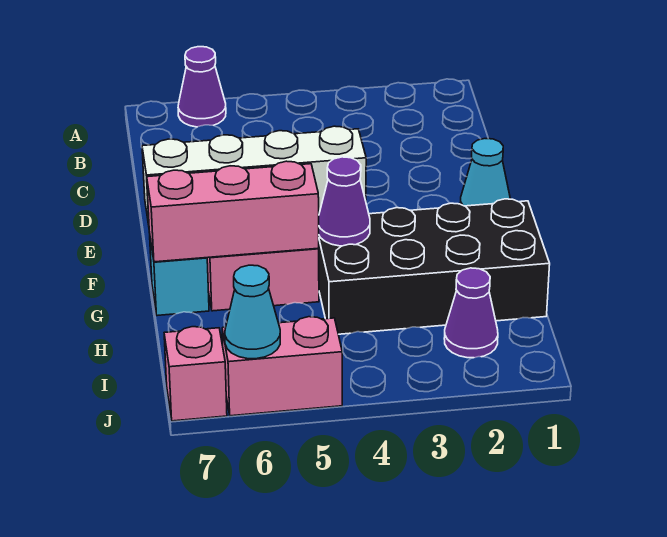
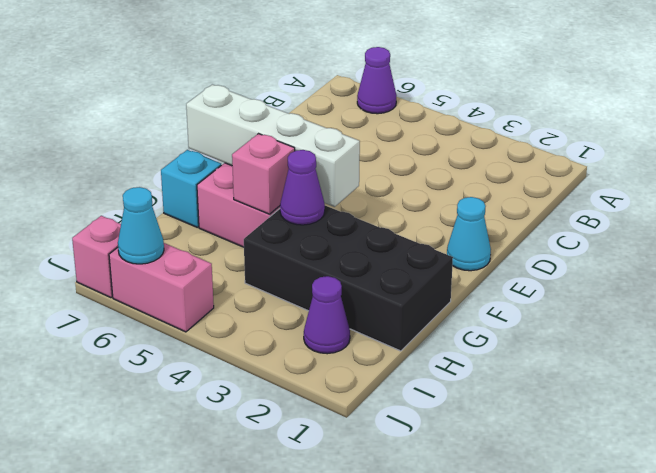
pink 1x3 brick [147,161,319,262] -> pink 1x1 brick [232,134,295,214]

